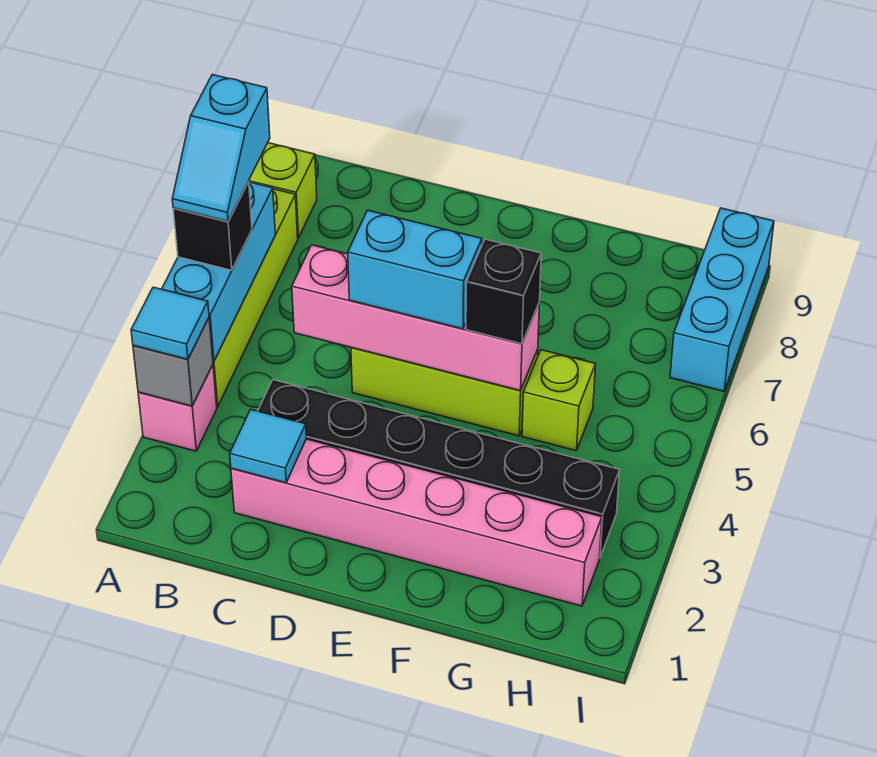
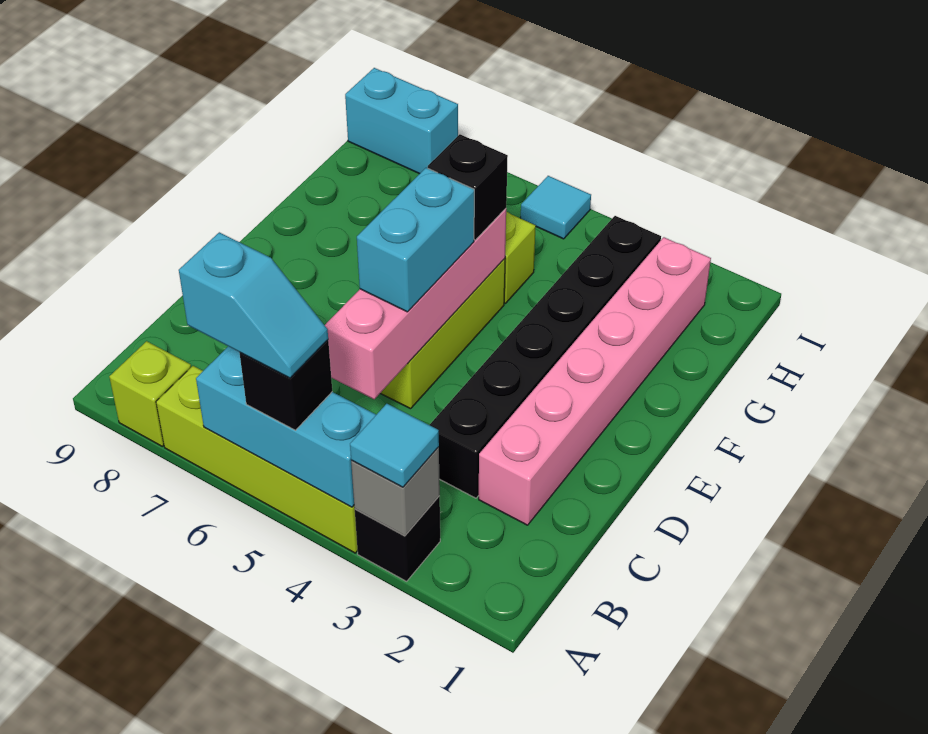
pink 1x1 brick [138,365,217,451] -> black 1x1 brick [355,496,440,581]
cyan 1x1 tile [230,409,306,483] -> cyan 1x1 tile moved to [521,176,591,239]
cyan 1x3 brick [670,208,774,391] -> cyan 1x2 brick [345,68,458,174]

